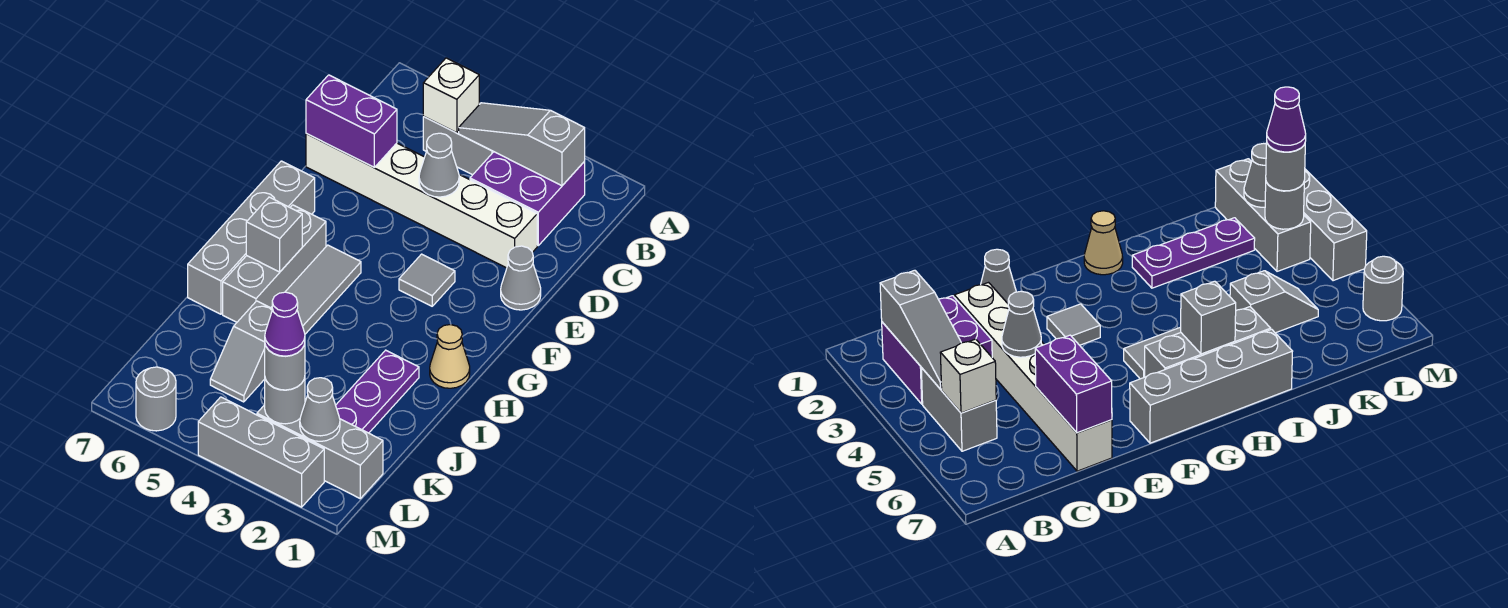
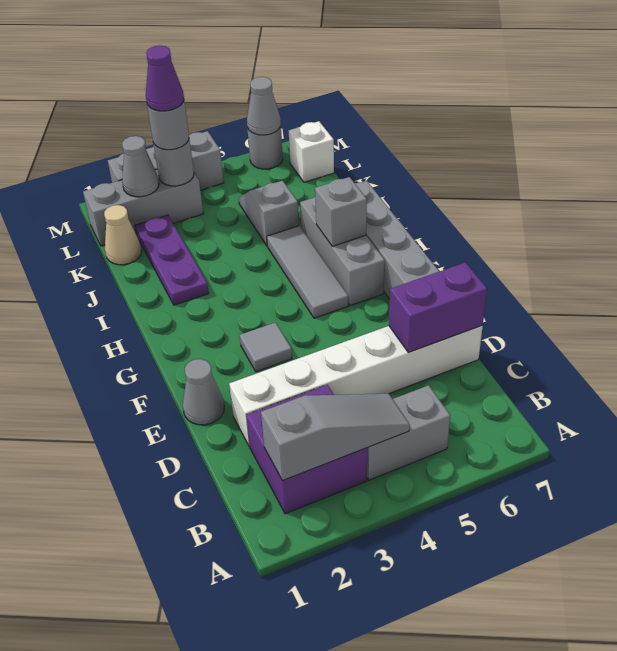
white 1x1 brick [423,58,479,133] -> white 1x1 brick moved to [289,121,334,182]
grey 1x1 cone [419,133,459,197] -> grey 1x1 cone moved to [247,77,281,135]
tan 1x1 cone [430,325,470,388] -> tan 1x1 cone moved to [104,205,142,265]

